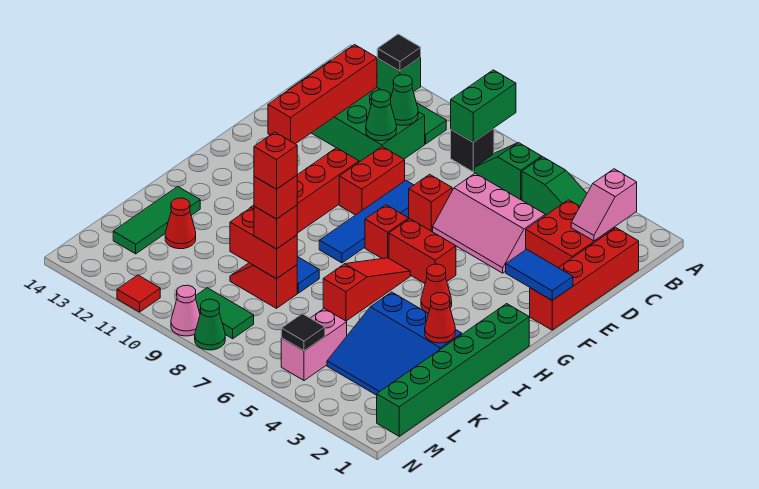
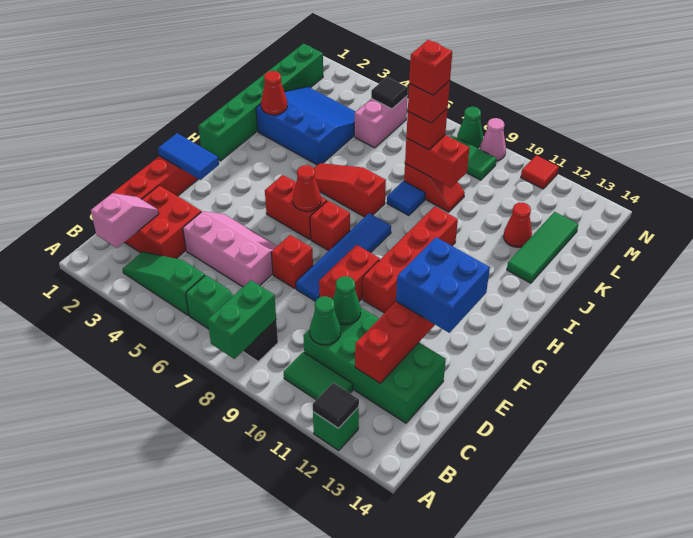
none -> blue 2x2 brick [396,237,490,333]
red 1x1 cone [421,264,452,313] -> red 1x1 cone moved to [293,165,321,211]
red 1x3 slope [323,258,410,321] -> red 1x3 slope turned to [314,163,386,217]

